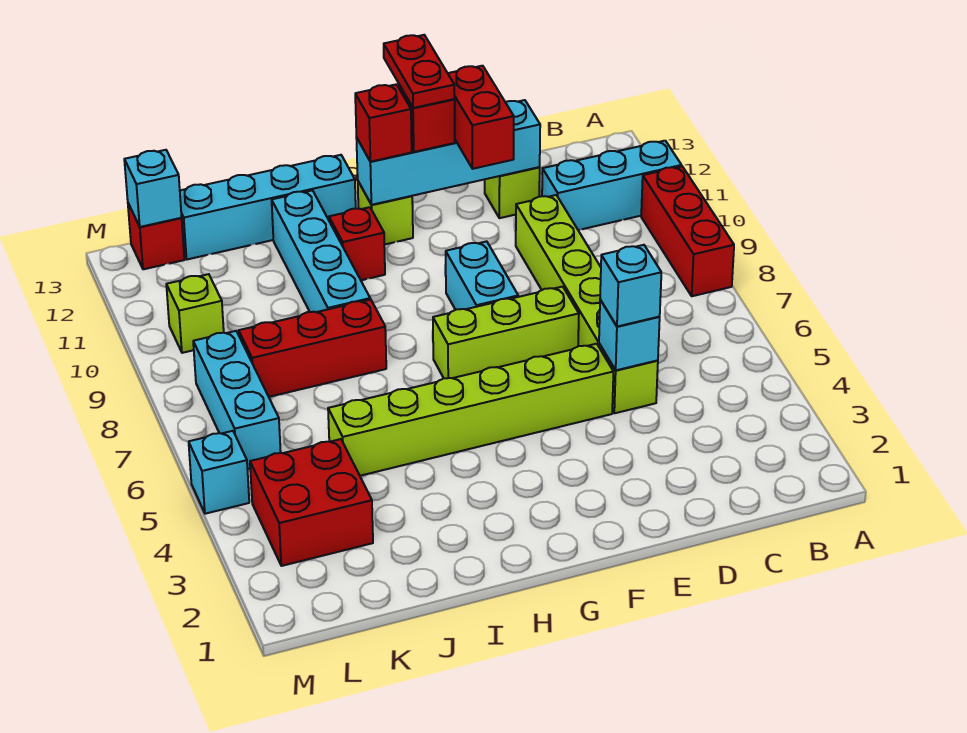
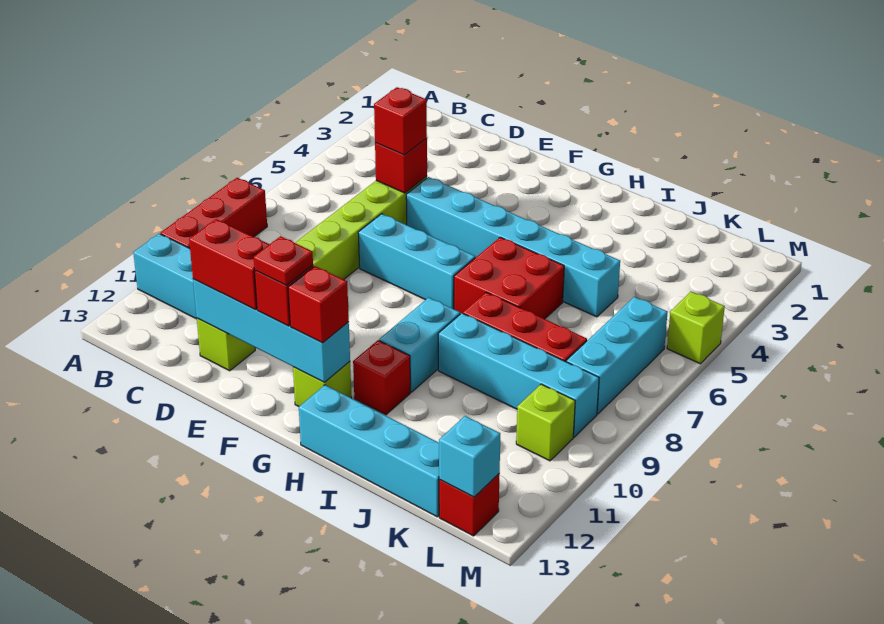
cyan 1x1 brick [599,300,660,370] -> red 1x1 brick [375,139,427,193]
cyan 1x1 brick [600,245,661,327] -> red 1x1 brick [374,87,427,155]
lime 1x6 brick [328,344,613,476] -> cyan 1x6 brick [406,177,620,317]
lime 1x3 brick [433,287,579,378] -> cyan 1x3 brick [358,214,475,309]
red 1x2 brick [448,66,514,169] -> red 1x2 brick turned to [189,219,269,310]
cyan 1x2 brick [446,241,518,310] -> cyan 1x2 brick moved to [379,297,460,392]
red 1x2 plate [384,35,455,108] -> red 1x1 plate [254,236,313,285]
cyan 1x4 brick [272,190,370,312] -> cyan 1x4 brick turned to [438,313,599,437]
red 2x2 brick [250,439,373,566] -> red 2x2 brick moved to [454,237,564,319]
cyan 1x1 brick [189,431,249,514] -> lime 1x1 brick [667,292,725,364]

